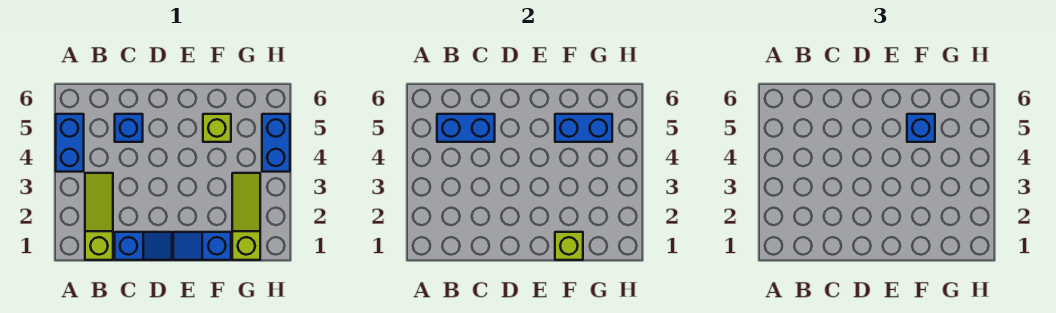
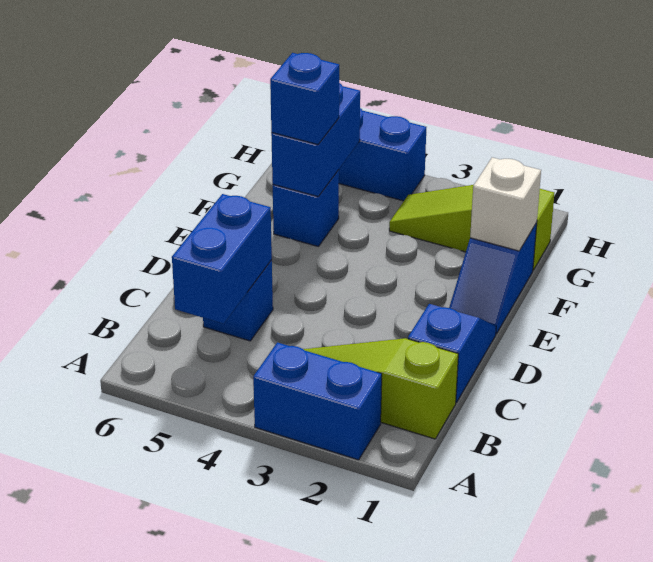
blue 1x2 brick [56,114,84,172] -> blue 1x2 brick moved to [253,342,382,460]
lime 1x1 brick [555,232,583,260] -> white 1x1 brick [470,157,541,251]
lime 1x1 brick [203,114,231,142] -> blue 1x1 brick [273,170,339,247]

